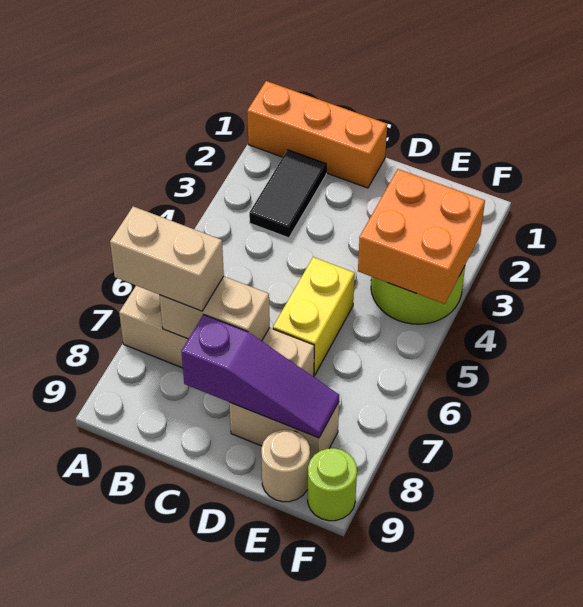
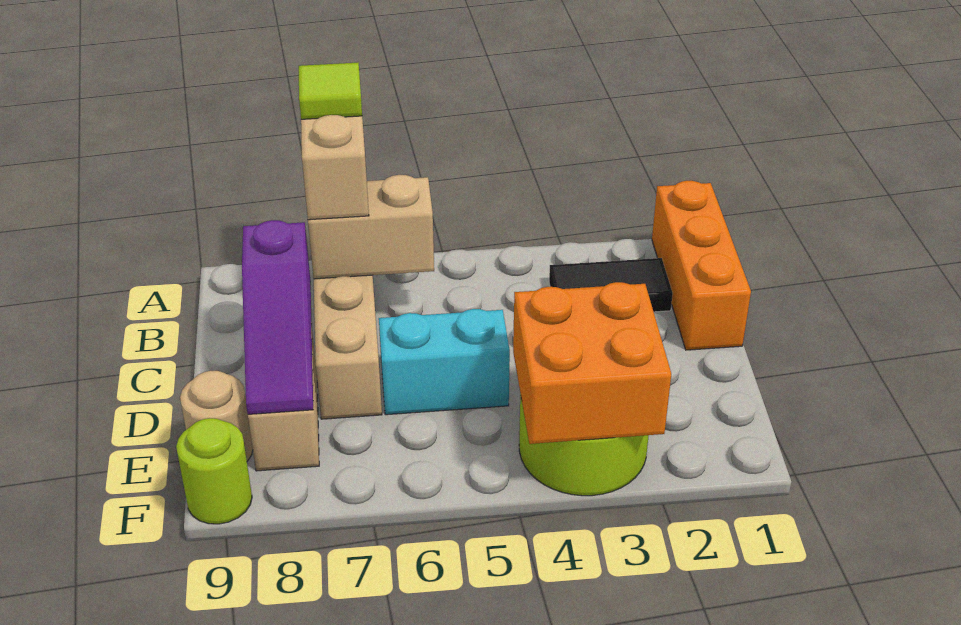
none -> lime 1x1 tile [299,63,362,119]
tan 1x2 brick [159,276,270,341] -> tan 1x2 brick turned to [308,175,434,279]
yellow 1x2 brick [273,257,355,375] -> cyan 1x2 brick [379,309,510,415]

